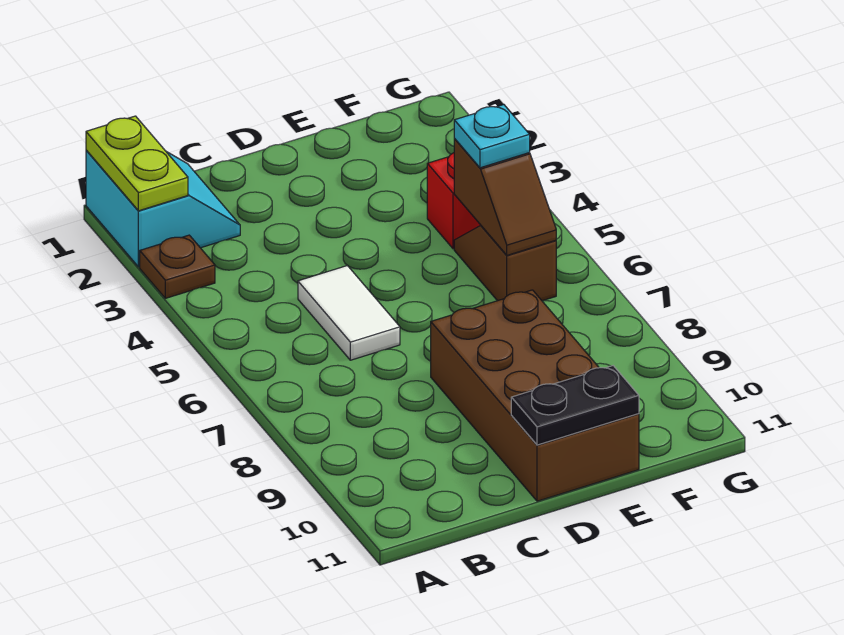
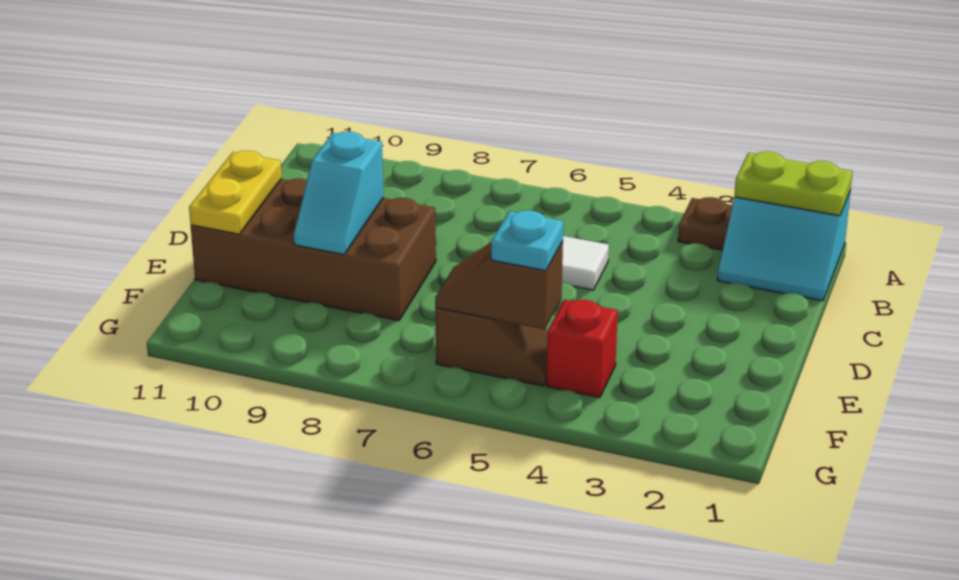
none -> cyan 1x2 slope [294,132,383,255]
black 1x2 plate [511,366,639,445] -> yellow 1x2 plate [189,151,282,234]

